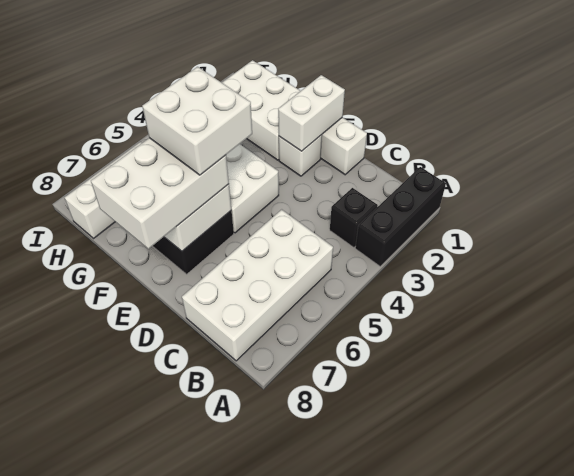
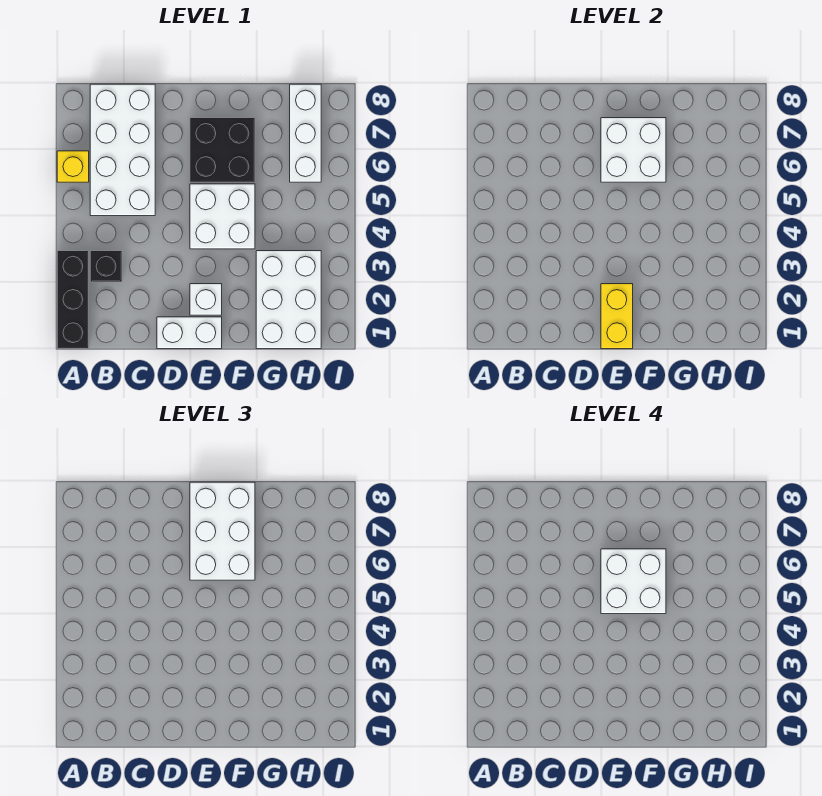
none -> yellow 1x1 brick [57,151,89,182]
white 1x2 brick [278,75,345,151] -> yellow 1x2 brick [601,284,633,349]
white 2x3 brick [222,60,300,160] -> white 2x3 brick turned to [256,251,321,349]

